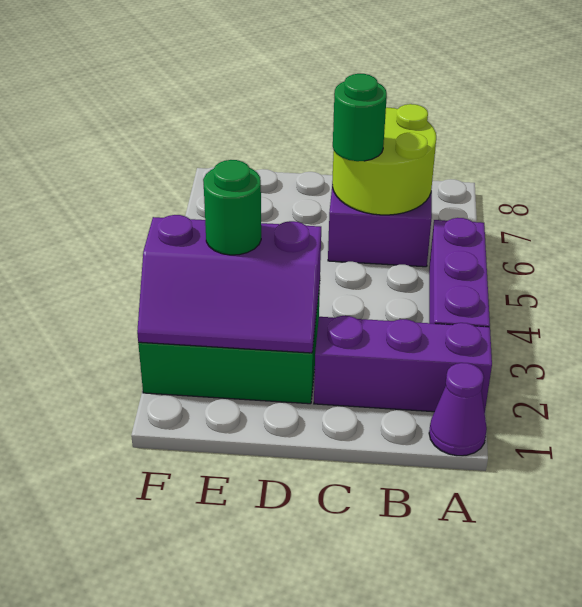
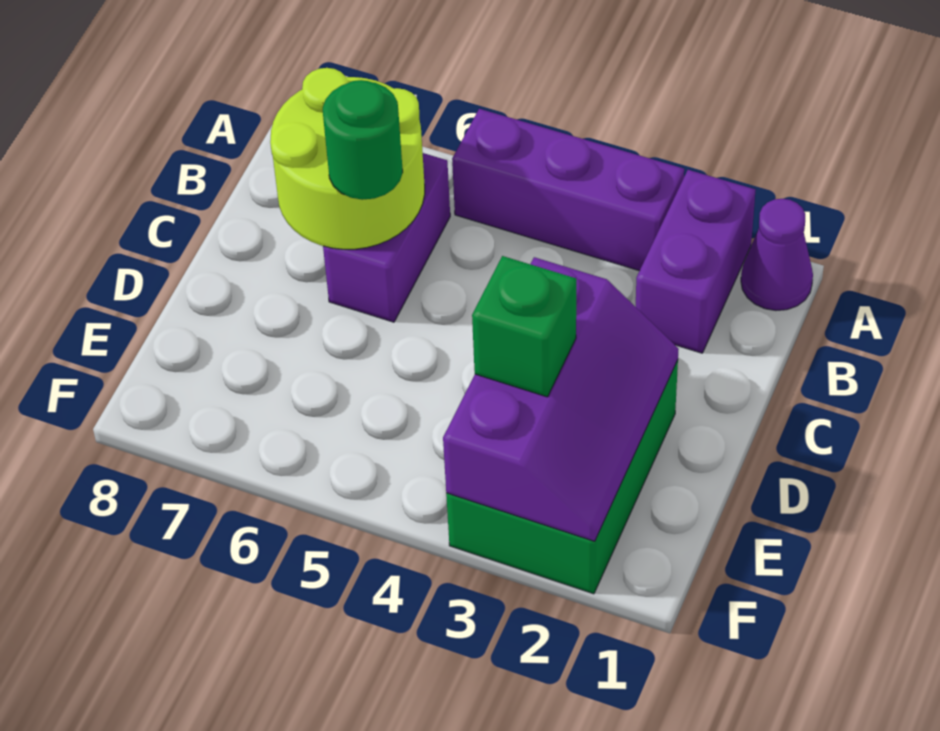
purple 1x3 brick [314,316,492,413] -> purple 1x2 brick [636,170,756,353]
green 1x1 round brick [203,160,261,255] -> green 1x1 brick [472,256,576,397]

